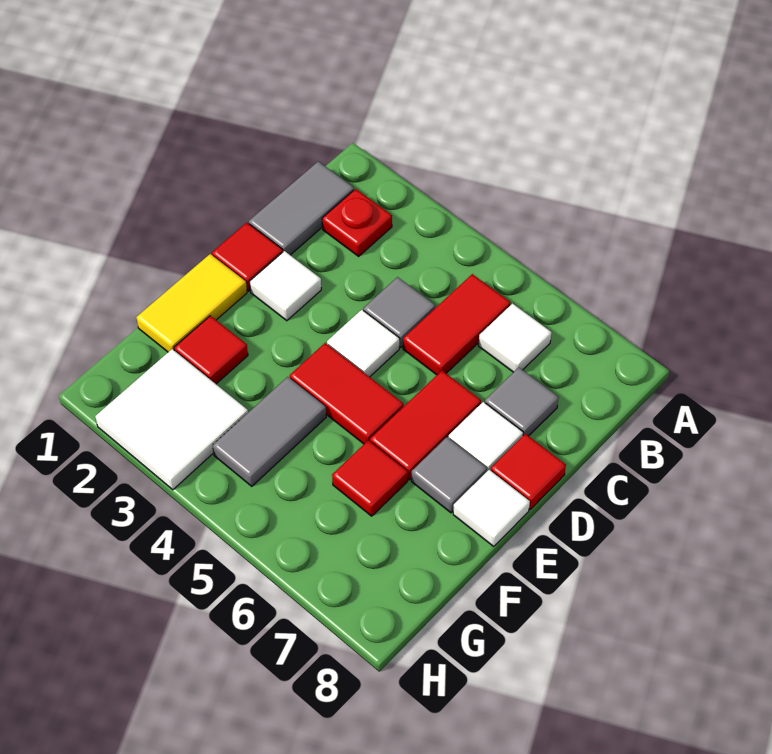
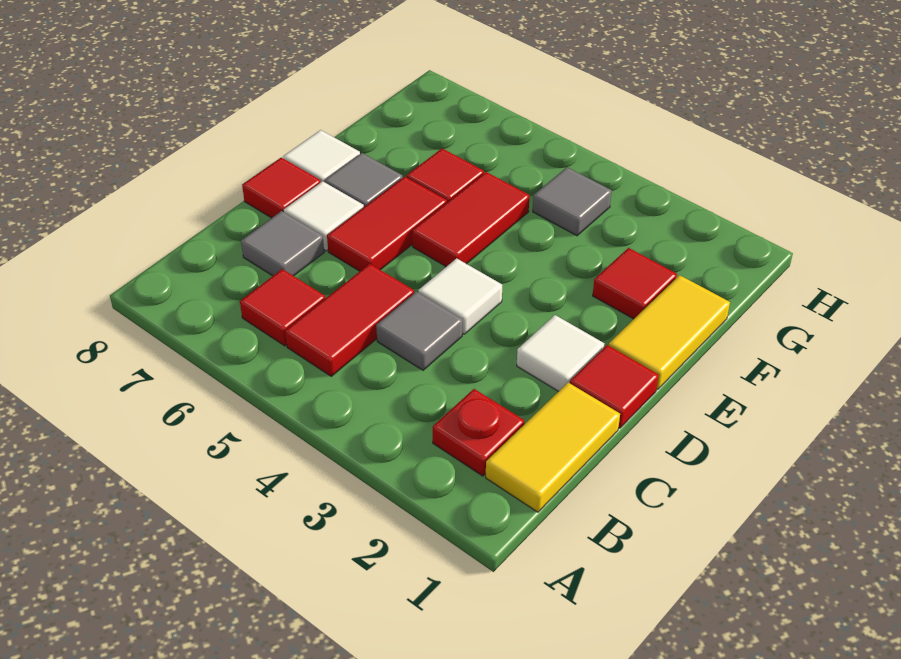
grey 1x2 tile [249,162,354,255] -> yellow 1x2 tile [486,383,620,512]
white 1x1 tile [479,304,552,372] -> red 1x1 tile [240,269,325,346]
red 1x2 tile [290,343,404,444] -> red 1x2 tile turned to [412,172,530,267]
grey 1x2 tile [213,377,326,486] -> grey 1x1 tile [533,167,612,236]
white 2x2 tile [95,349,248,490] -> none

